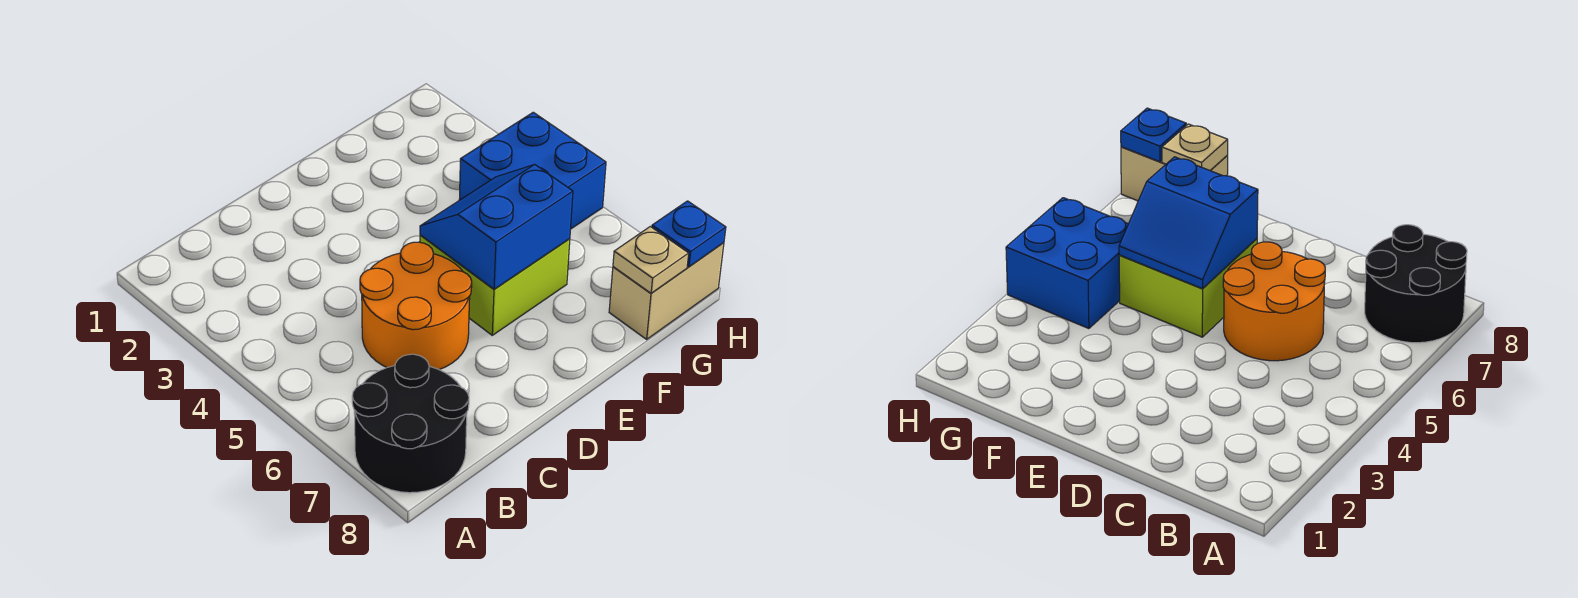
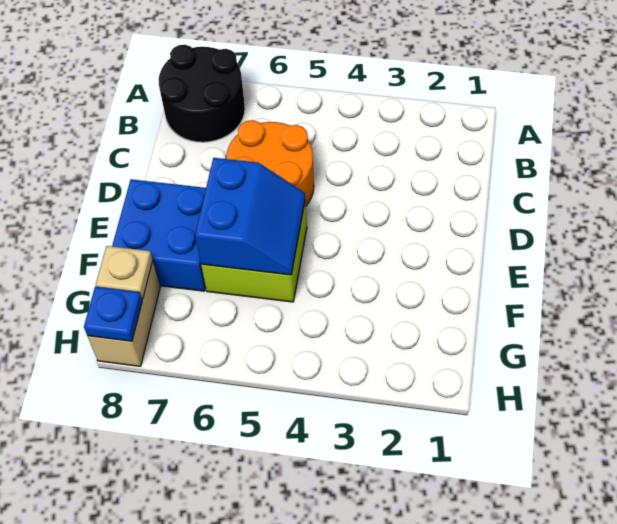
blue 2x2 brick [459,112,606,229] -> blue 2x2 brick moved to [112,179,206,291]

